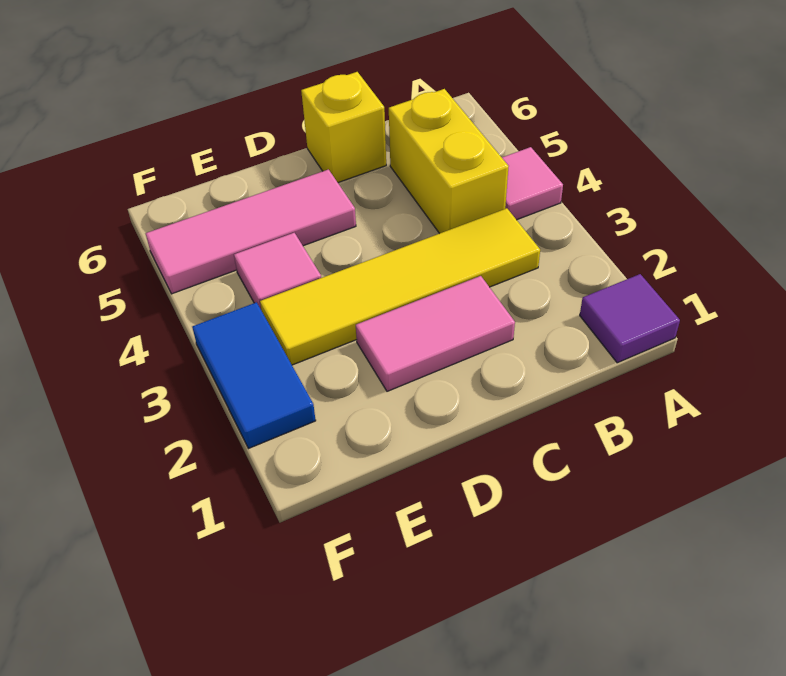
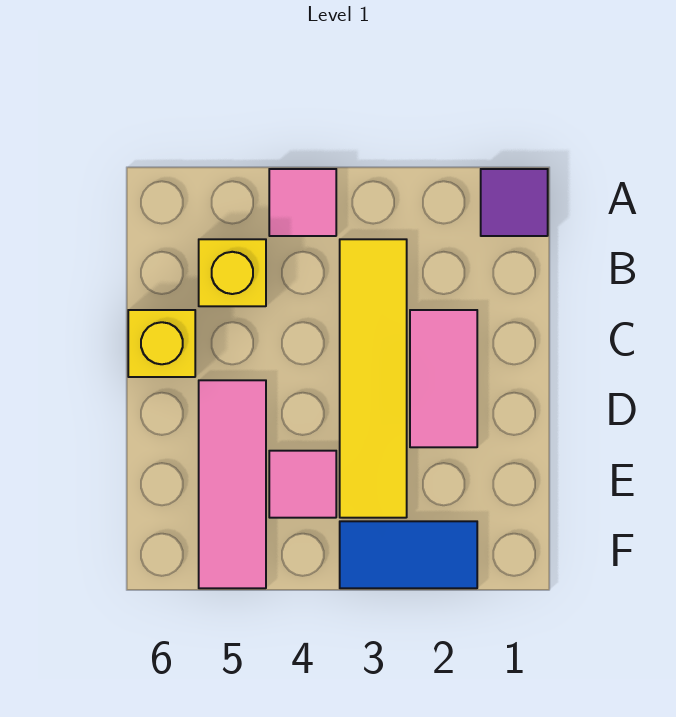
yellow 1x2 brick [389,89,509,233] -> yellow 1x1 brick [199,239,266,306]

